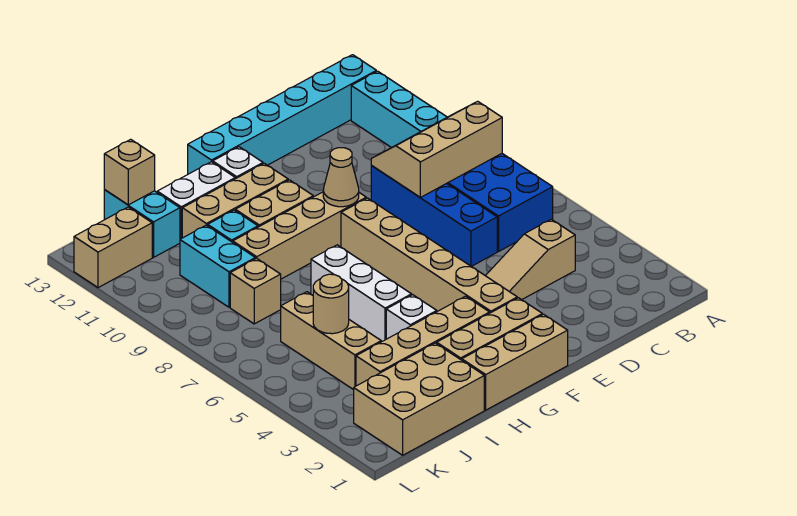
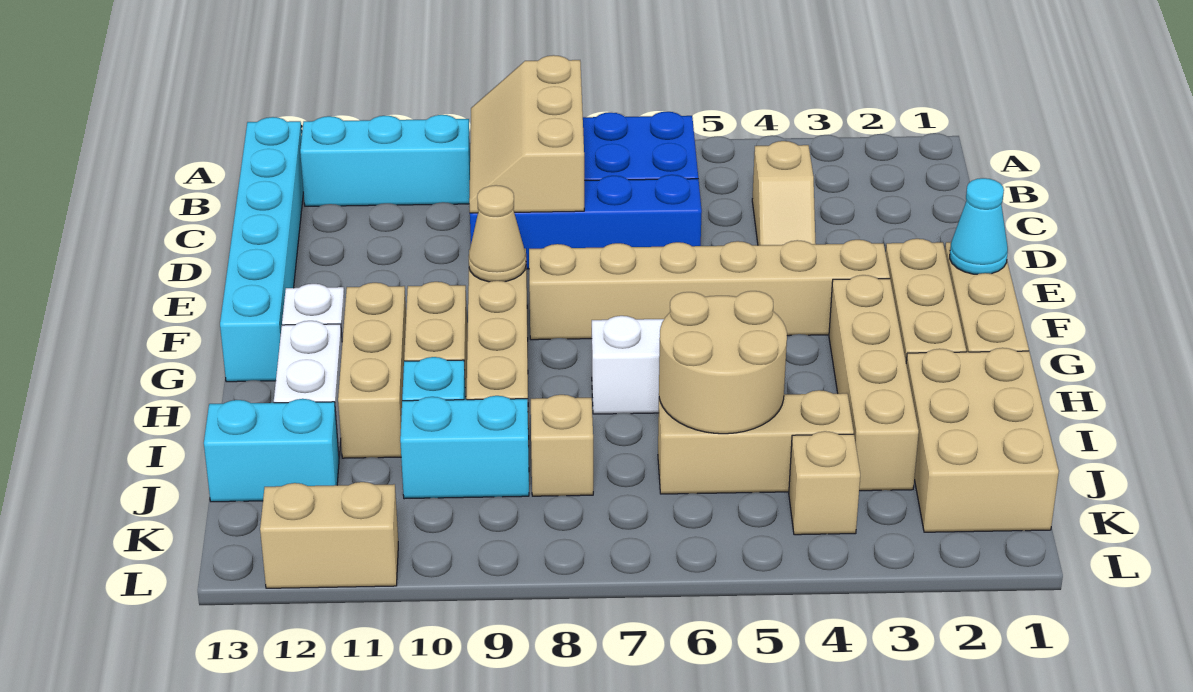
tan 1x3 slope [486,219,575,300] -> tan 1x2 slope [752,141,815,245]
none -> cyan 1x1 cone [950,178,1008,274]
white 1x1 brick [386,295,437,339] -> none
tan 1x1 round brick [313,274,349,334] -> tan 2x2 round brick [659,291,787,434]
tan 1x1 brick [104,139,155,205] -> tan 1x1 brick moved to [789,431,860,535]
tan 1x2 brick [74,207,152,288] -> tan 1x2 brick turned to [260,482,398,588]

